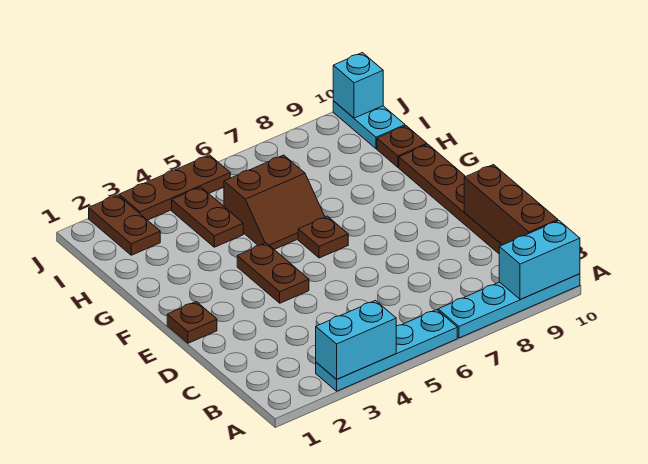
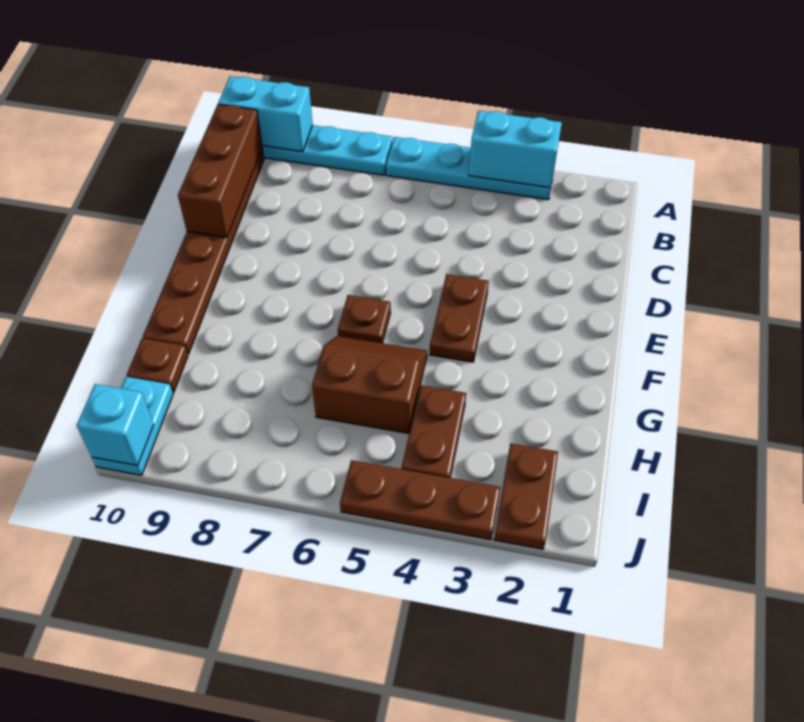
brown 1x1 plate [167,302,217,343] -> none

